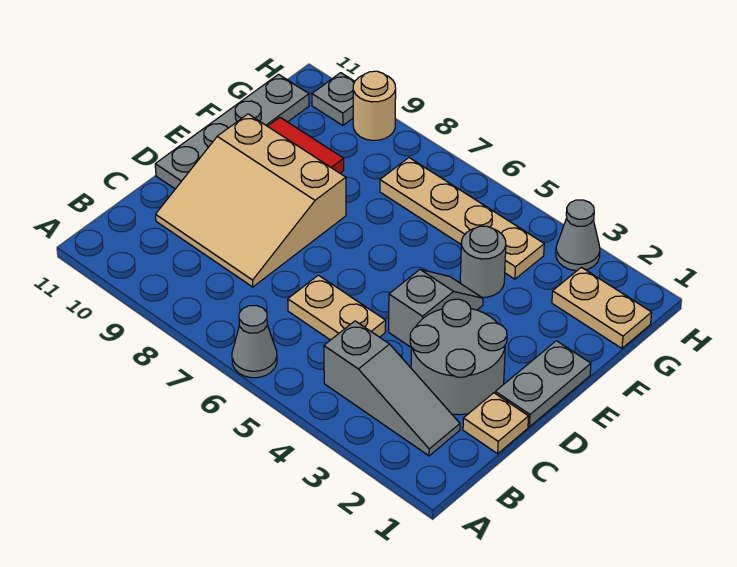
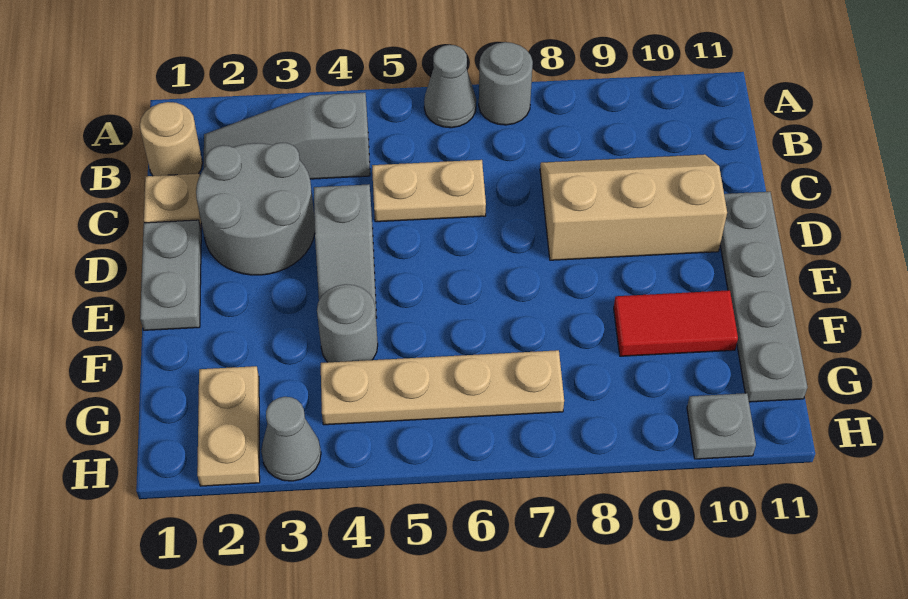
none -> grey 1x1 round brick [479,42,533,125]
tan 3x3 slope [156,114,346,287] -> tan 2x3 slope [540,154,727,260]
tan 1x2 plate [552,267,652,348] -> tan 1x2 plate turned to [197,366,260,486]
tan 1x1 round brick [353,71,396,140] -> tan 1x1 round brick moved to [140,102,202,176]

